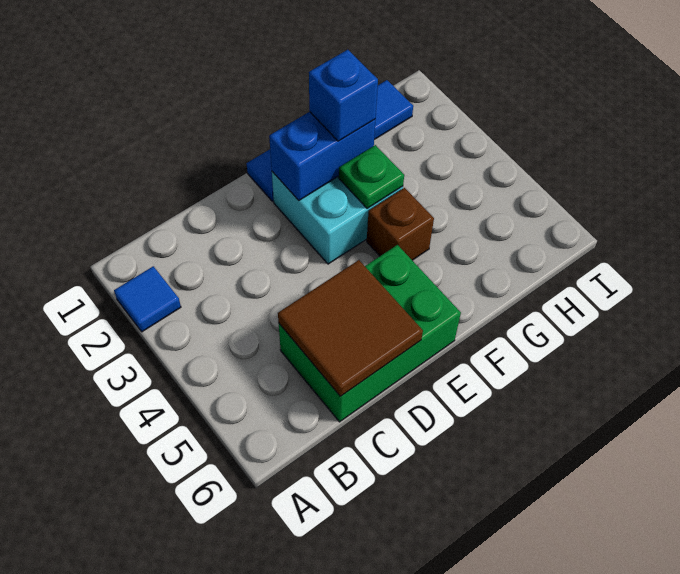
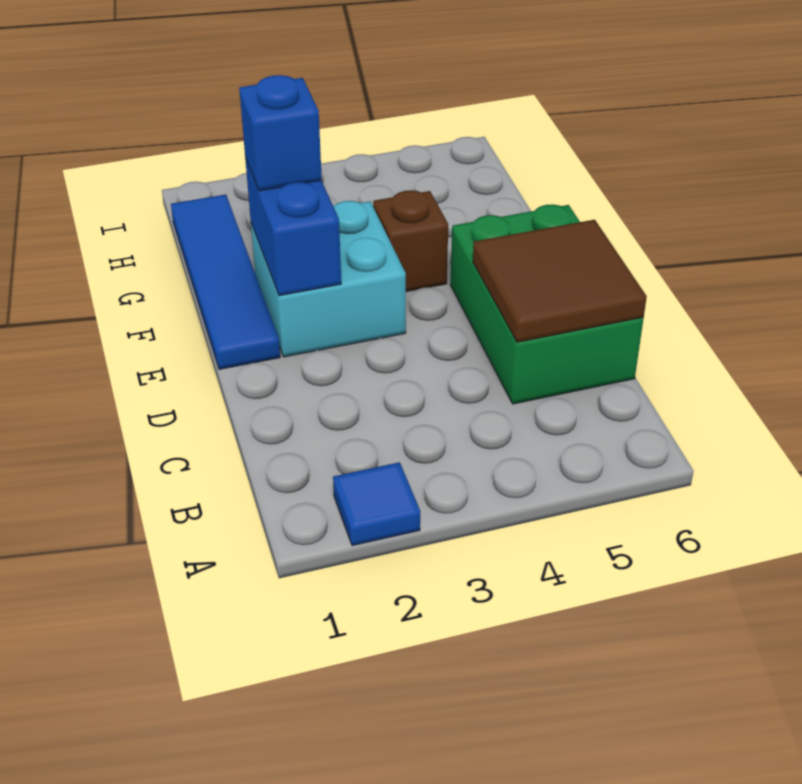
green 1x1 plate [339,145,404,209] -> none

